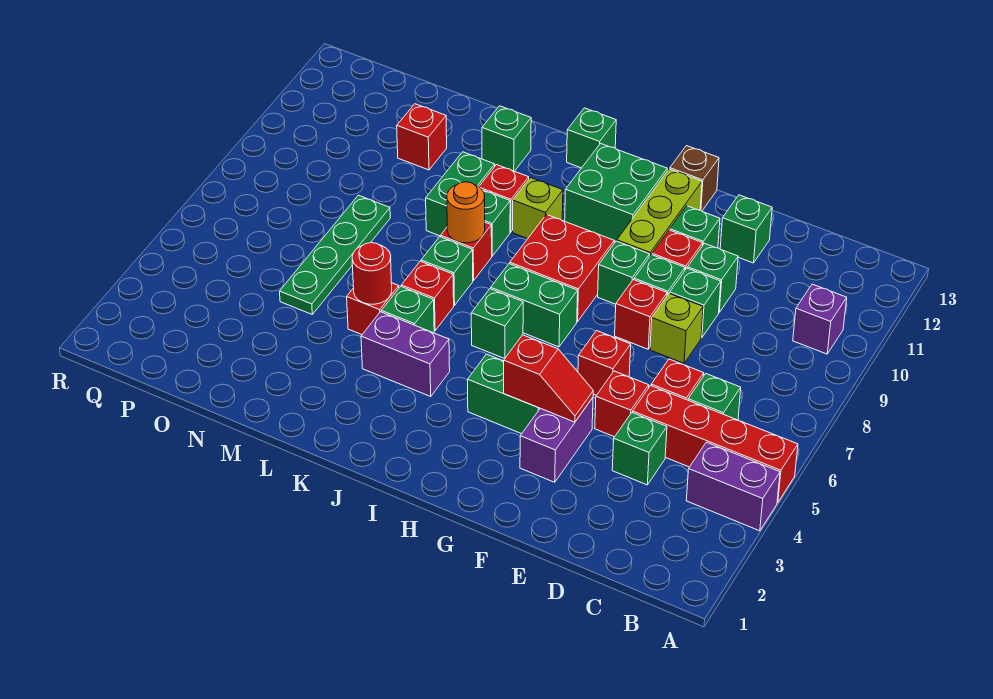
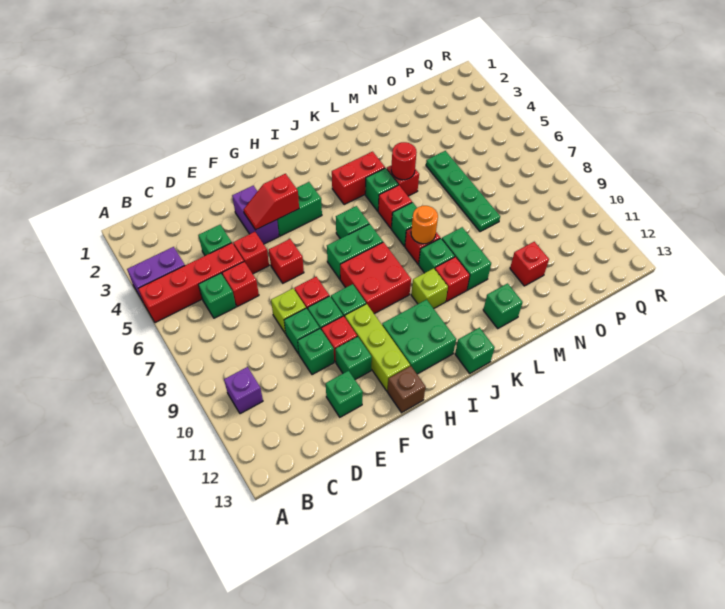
purple 1x2 brick [361,312,450,396] -> red 1x2 brick [332,152,385,205]

